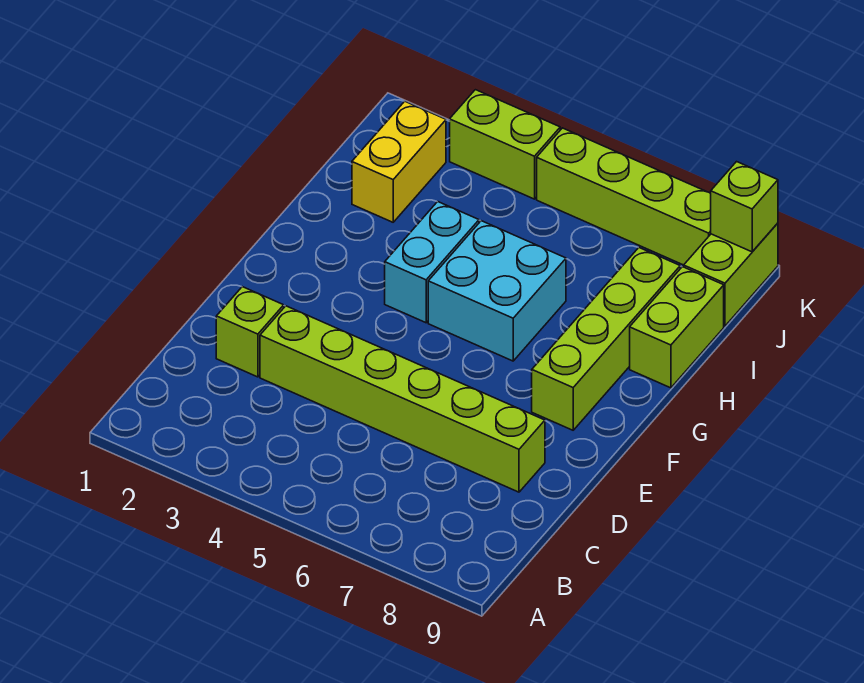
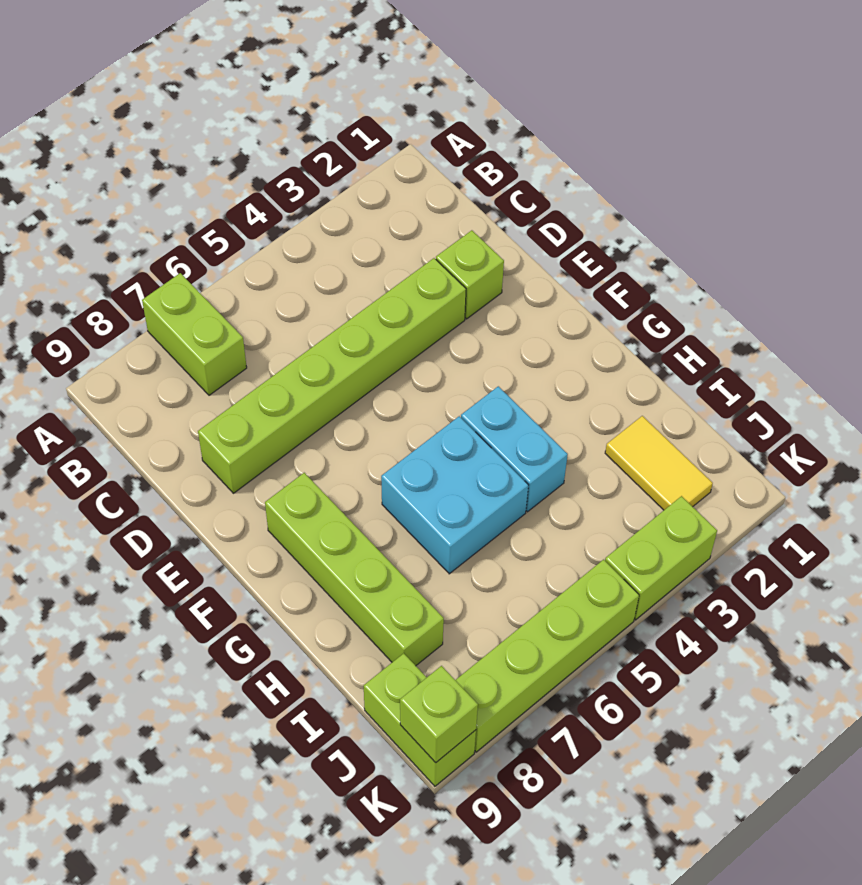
lime 1x2 brick [630,267,724,388] -> lime 1x2 brick moved to [142,273,247,395]
yellow 1x2 brick [352,101,446,222] -> yellow 1x2 tile [605,416,713,510]

